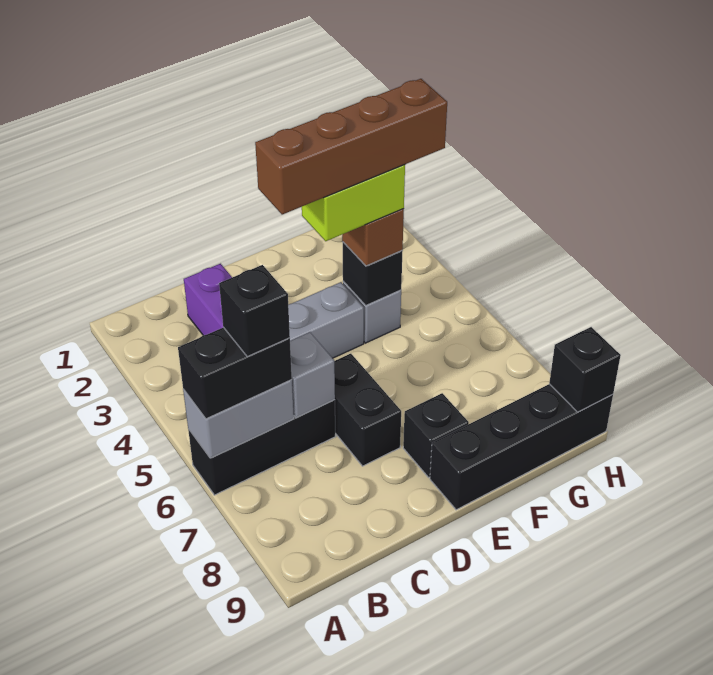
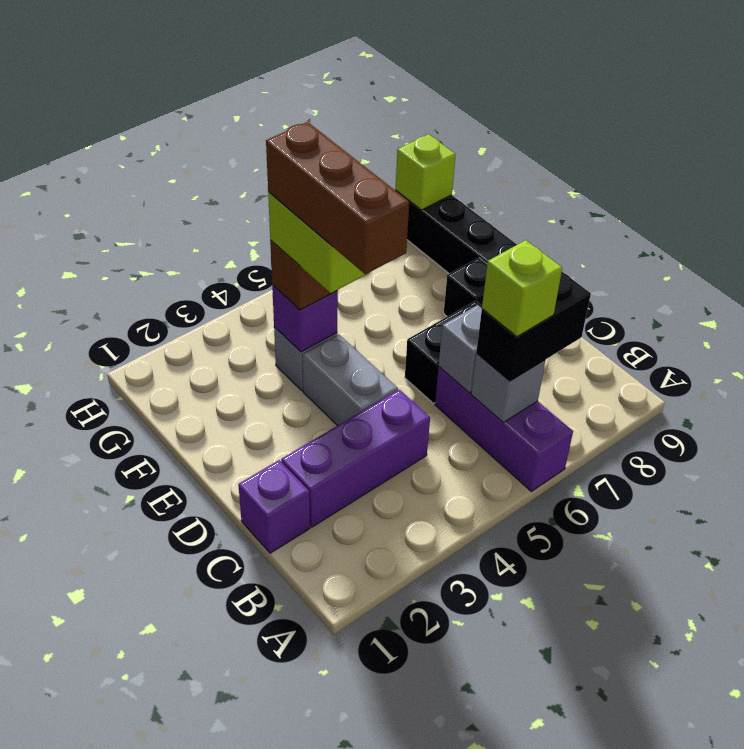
black 1x3 brick [188,400,335,495] -> purple 1x3 brick [435,367,573,491]
grey 1x2 brick [183,380,294,458] -> grey 1x1 brick [471,354,545,422]
black 1x2 brick [178,327,292,419] -> black 1x2 brick turned to [476,272,591,381]
black 1x1 brick [219,265,290,357] -> lime 1x1 brick [482,240,562,337]
none -> purple 1x1 brick [238,460,310,553]
brown 1x4 brick [255,79,447,214] -> brown 1x3 brick [266,122,409,274]
black 1x1 brick [343,242,403,306] -> purple 1x1 brick [272,285,338,352]
black 1x1 brick [549,327,621,412] -> lime 1x1 brick [395,134,456,210]

